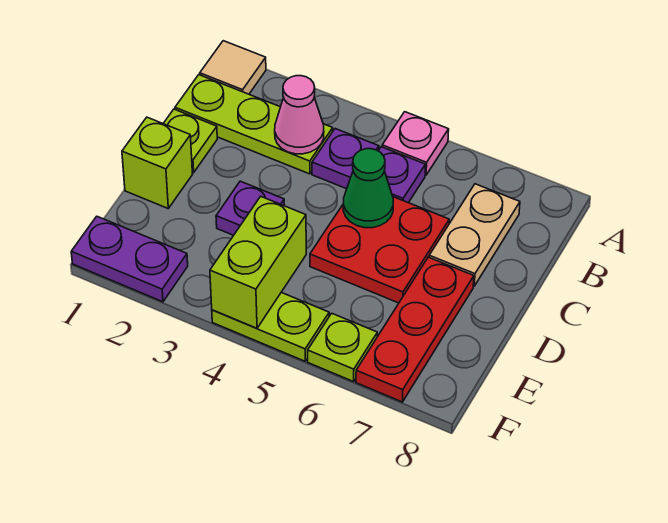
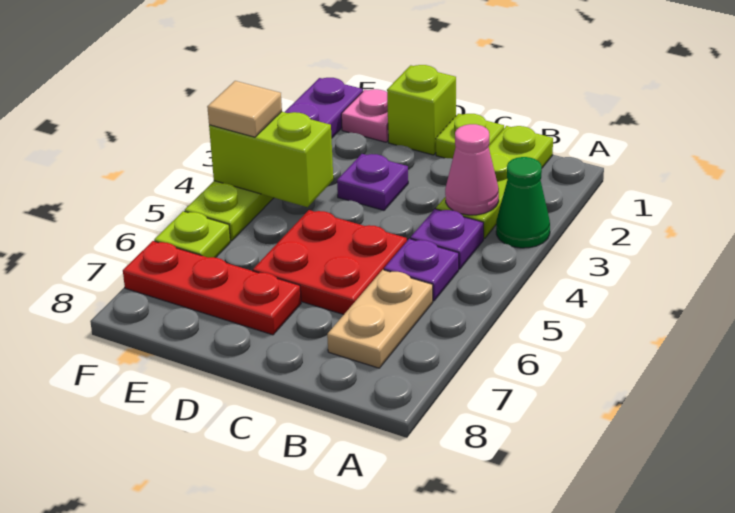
tan 1x1 tile [200,41,266,94] -> tan 1x1 tile moved to [207,81,282,137]
pink 1x1 plate [382,112,449,175] -> pink 1x1 plate moved to [341,89,388,142]
tan 1x2 plate [429,184,520,286] -> tan 1x2 plate turned to [327,270,433,368]
green 1x1 cone [343,149,393,228] -> green 1x1 cone moved to [496,157,550,248]

